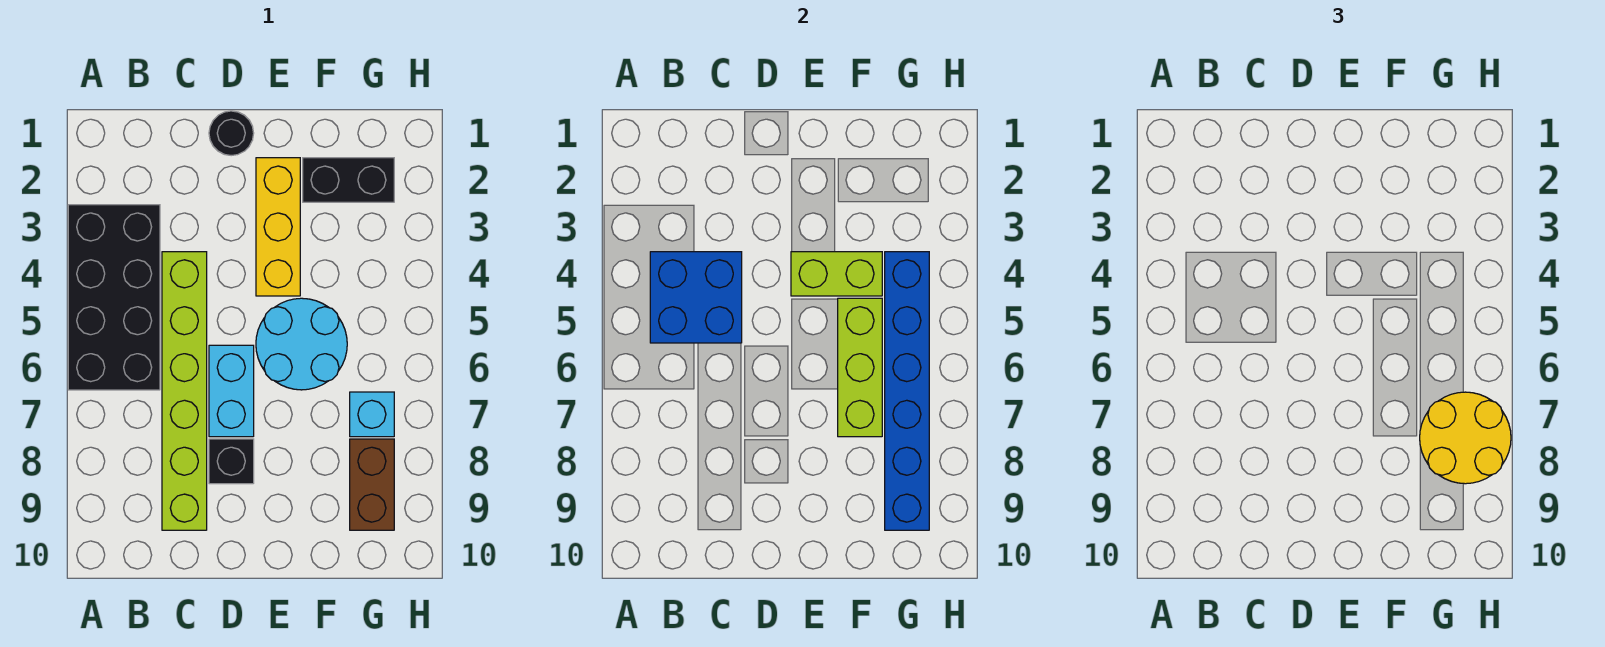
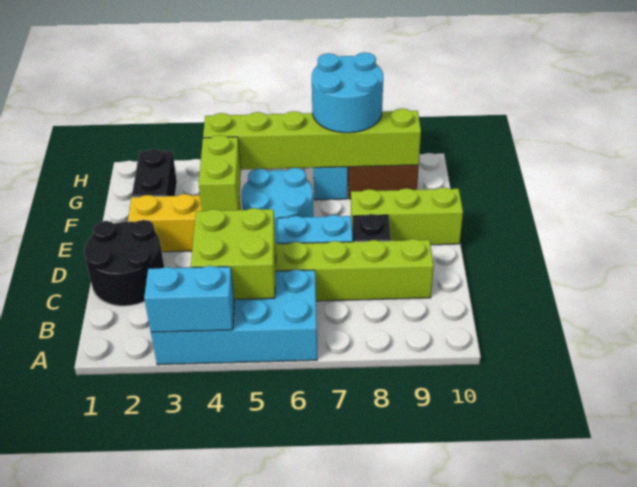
black 2x4 brick [68,205,160,390] -> cyan 2x4 brick [151,270,317,365]
none -> cyan 1x2 brick [144,266,234,332]
blue 2x2 brick [650,252,742,343] -> lime 2x2 brick [191,208,276,299]
black 1x1 round brick [209,111,254,156] -> black 2x2 round brick [84,220,164,306]
lime 1x3 brick [838,298,882,437] -> lime 1x3 brick moved to [351,187,463,245]
blue 1x6 brick [885,252,929,530] -> lime 1x6 brick [203,109,421,170]
yellow 2x2 round brick [1420,392,1511,484] -> cyan 2x2 round brick [312,52,383,133]

